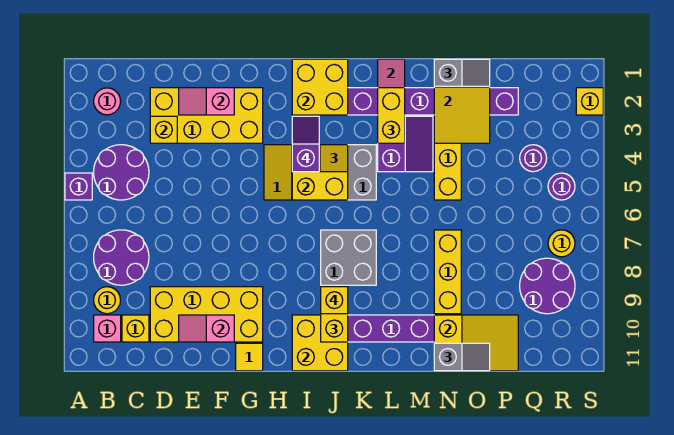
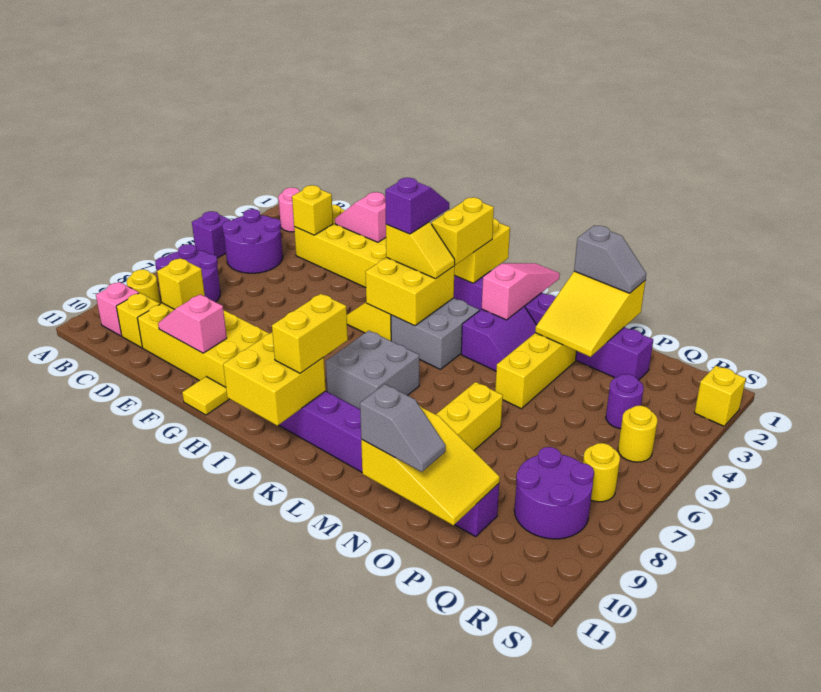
yellow 1x1 brick [321,287,348,314] -> yellow 1x1 brick moved to [157,258,205,309]
yellow 1x2 brick [378,88,405,143] -> yellow 1x2 brick moved to [432,197,494,265]
purple 1x1 round brick [548,173,575,200] -> yellow 1x1 round brick [618,406,657,462]

